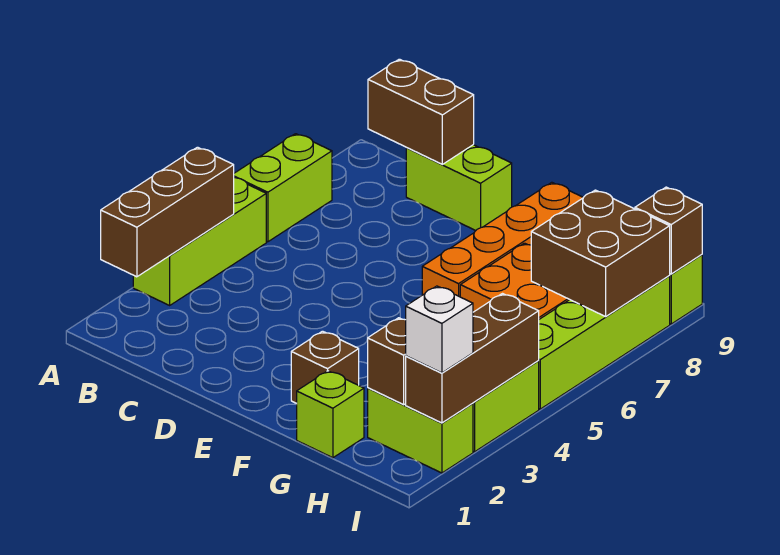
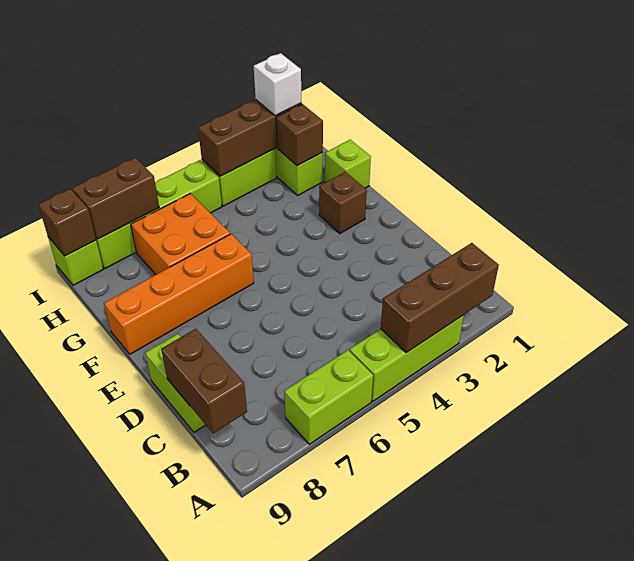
brown 2x2 brick [531,190,670,317] -> brown 1x2 brick [72,158,159,239]

